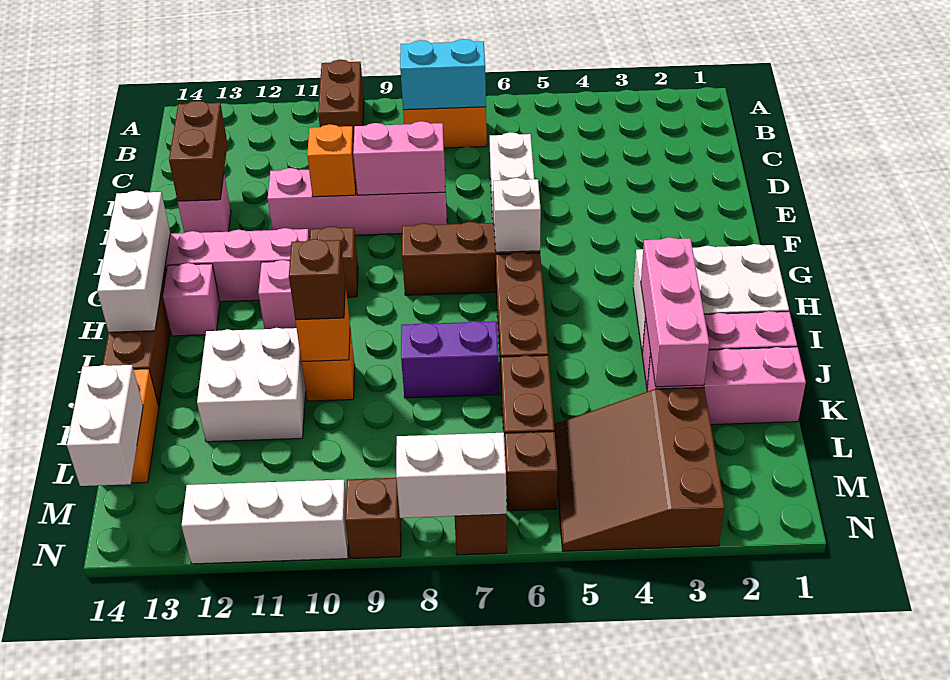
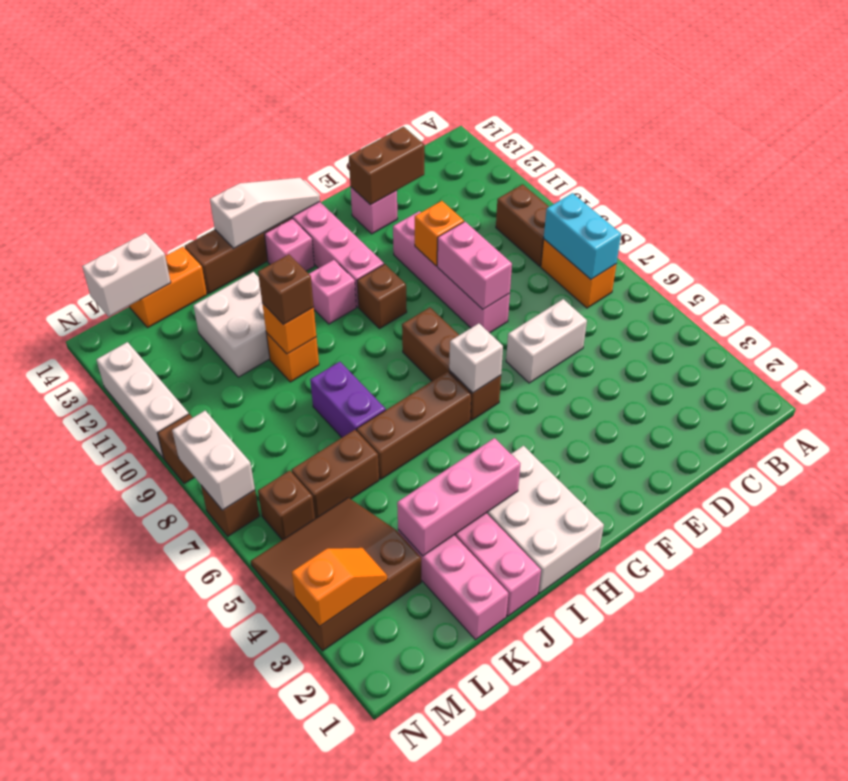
brown 1x2 brick [318,60,364,138] -> brown 1x2 brick turned to [496,184,549,266]
white 1x3 brick [97,191,170,332] -> white 1x3 slope [210,178,320,248]
none -> orange 1x2 slope [292,548,387,627]

